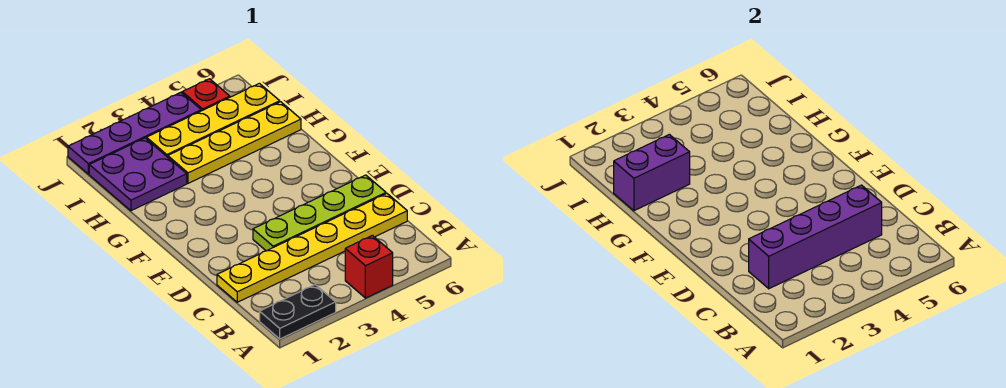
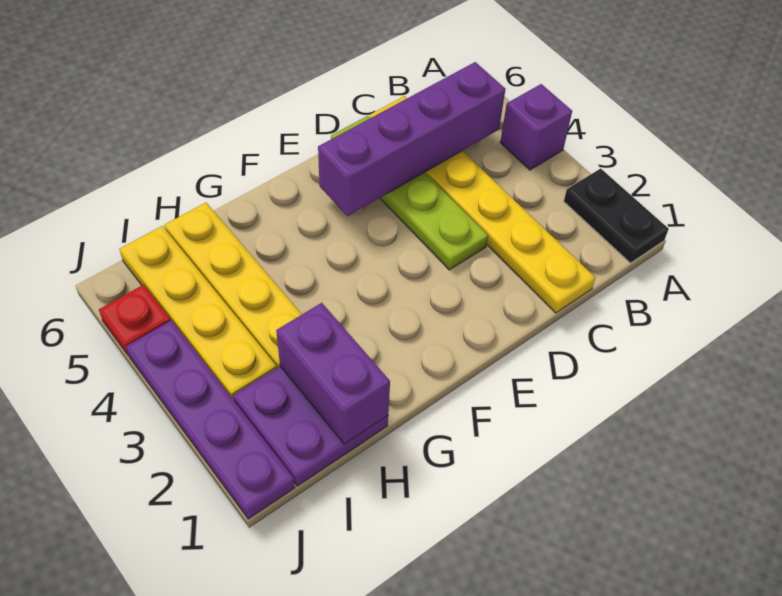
red 1x1 brick [345,235,393,298] -> purple 1x1 brick [500,84,572,170]
purple 1x4 brick [749,185,882,289] -> purple 1x4 brick turned to [318,62,505,216]

